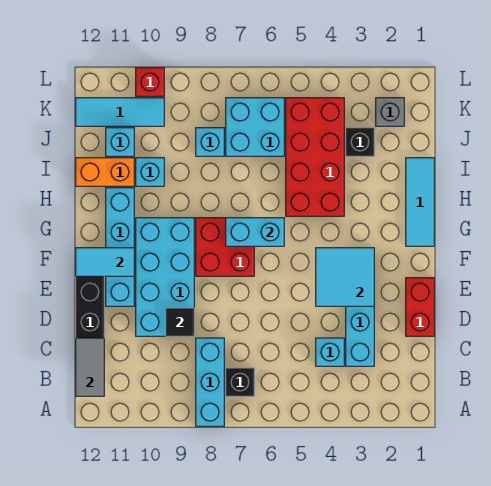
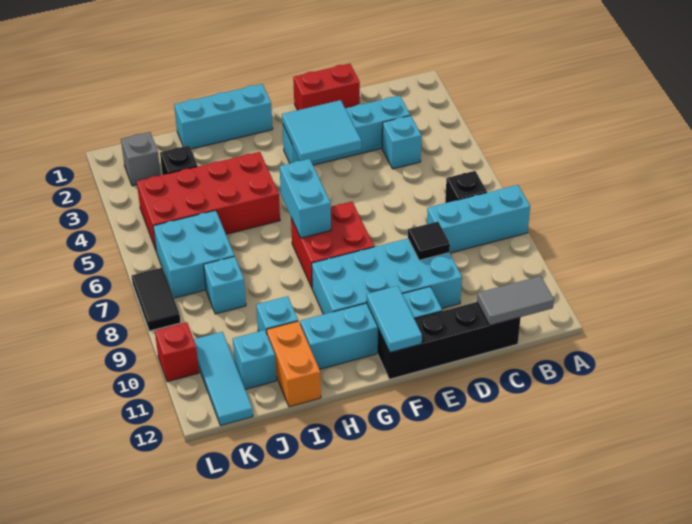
cyan 1x3 tile [406,158,434,246] -> cyan 1x3 brick [174,84,273,149]
none -> black 1x2 tile [132,268,181,331]

